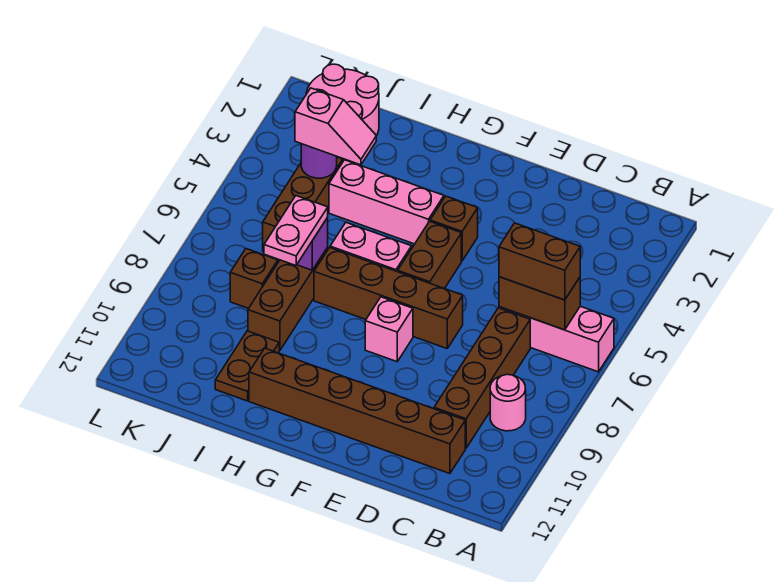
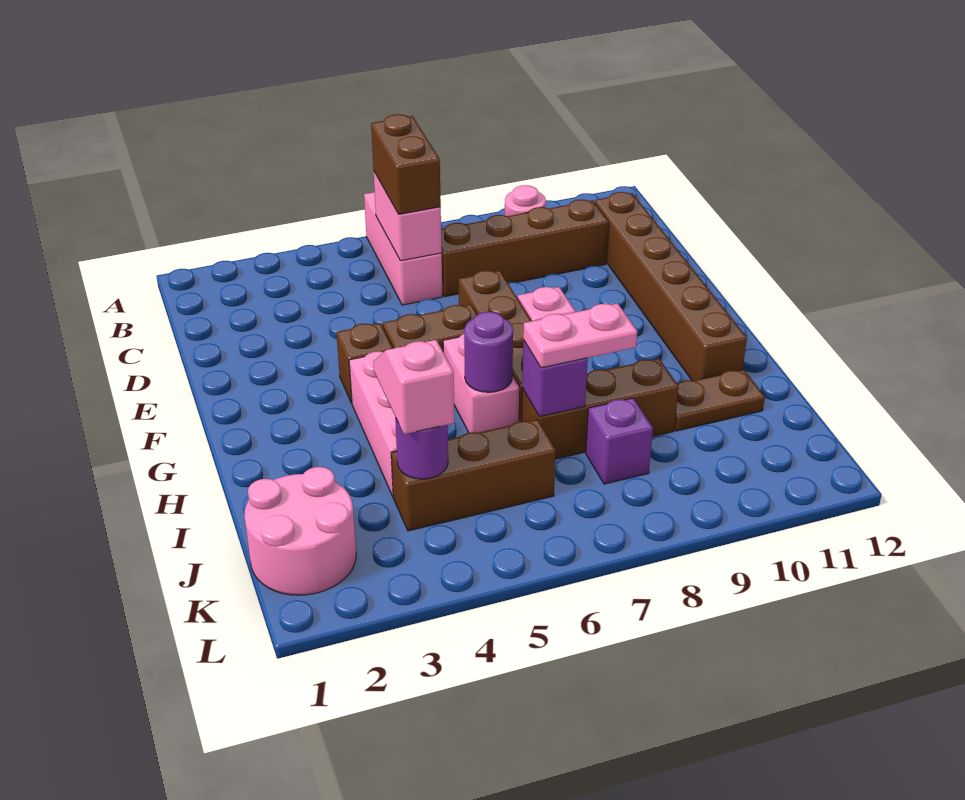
brown 1x2 brick [499,277,580,330] -> pink 1x2 brick [374,172,442,261]
none -> purple 1x1 round brick [464,312,513,392]
brown 1x1 brick [230,249,278,308] -> purple 1x1 brick [586,398,653,484]

